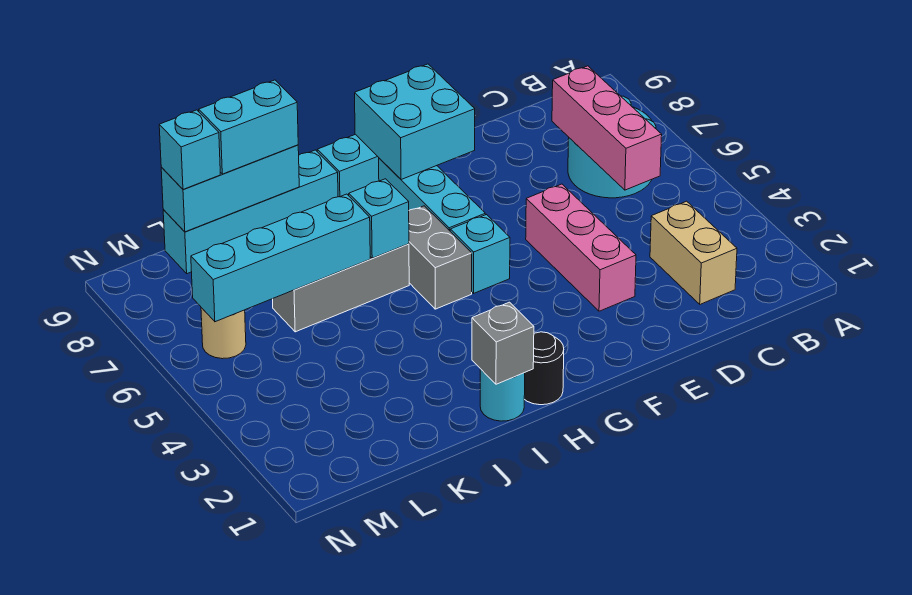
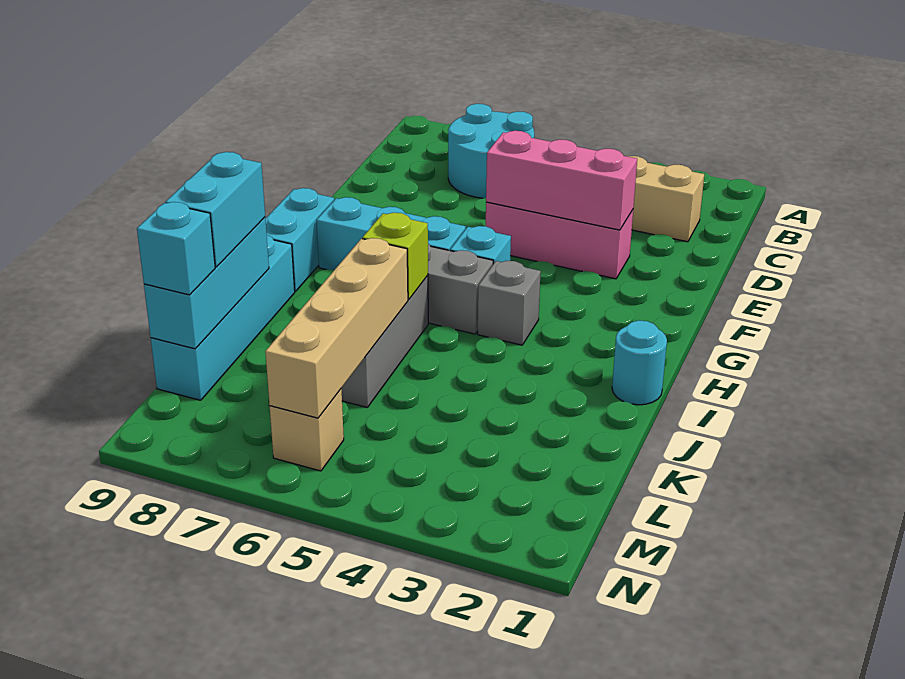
pink 1x3 brick [552,66,662,190] -> pink 1x3 brick moved to [486,131,637,230]
cyan 2x2 brick [355,64,475,180] -> none
black 1x1 round brick [524,332,564,405] -> none
grey 1x1 brick [472,302,534,384] -> grey 1x1 brick moved to [478,261,541,345]
cyan 1x1 brick [349,179,409,258] -> lime 1x1 brick [362,213,428,300]
cyan 1x4 brick [191,194,370,322] -> tan 1x4 brick [265,238,408,418]
tan 1x1 round brick [201,308,246,359] -> tan 1x1 brick [270,389,344,471]

